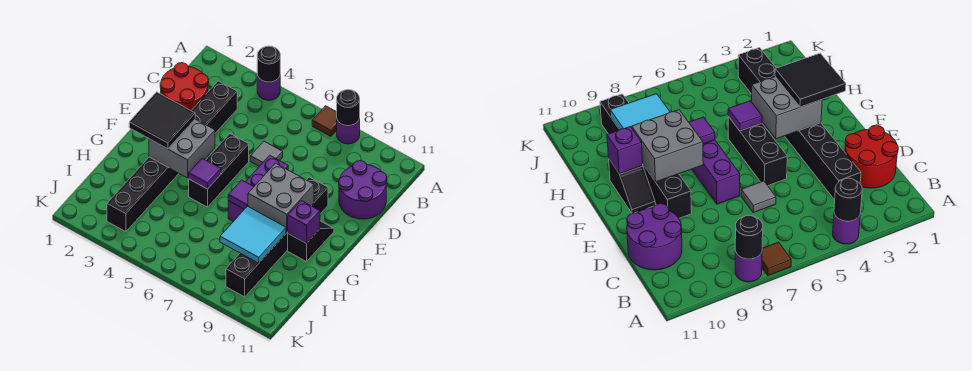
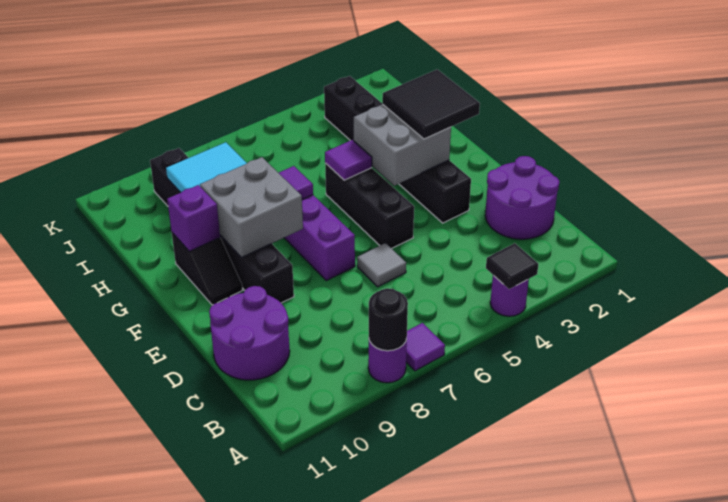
black 1x1 round brick [257,46,280,82] -> black 1x1 tile [486,243,538,289]
brown 1x1 tile [312,106,337,136] -> purple 1x1 tile [406,323,445,371]
red 2x2 round brick [160,63,209,110] -> purple 2x2 round brick [485,156,559,239]
black 1x8 brick [107,81,237,232] -> black 1x6 brick [324,76,471,223]

